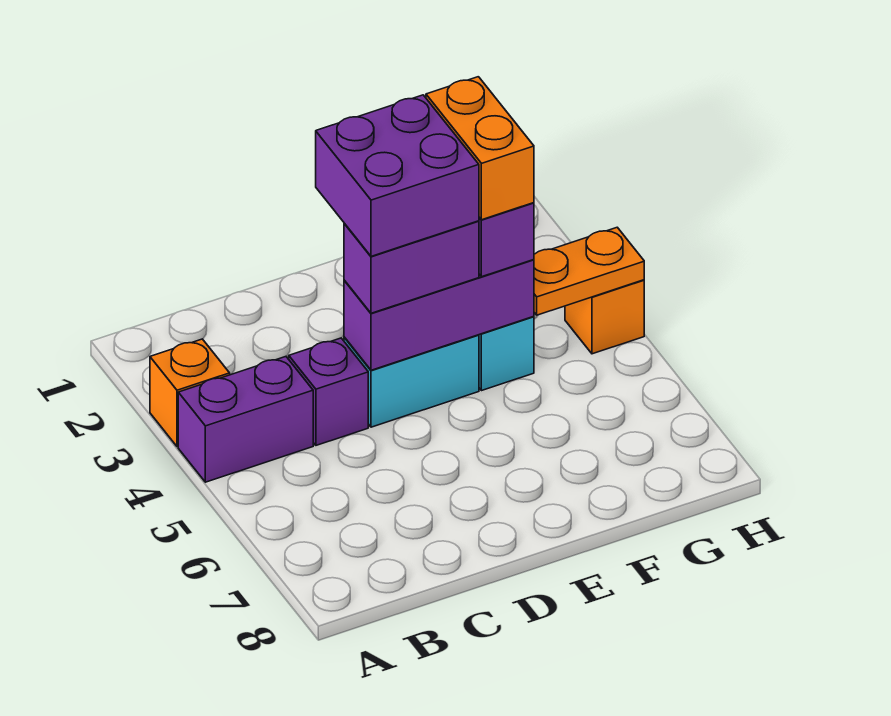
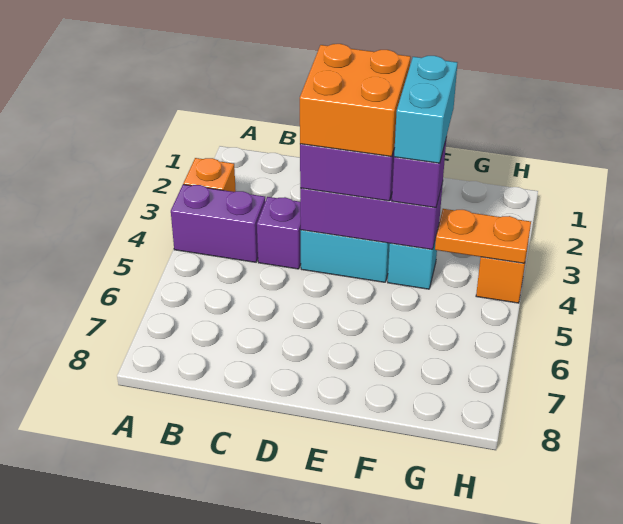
purple 2x2 brick [316,95,479,256] -> orange 2x2 brick [300,44,411,157]
orange 1x2 brick [426,77,534,220] -> cyan 1x2 brick [394,56,457,163]

